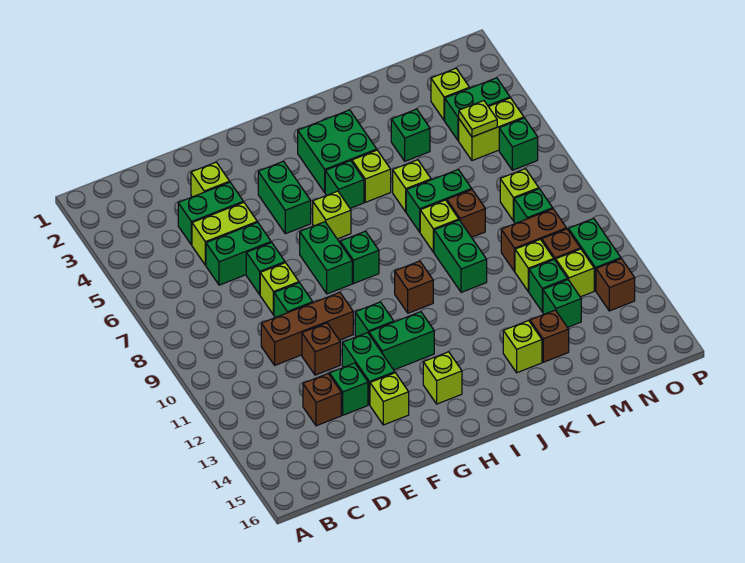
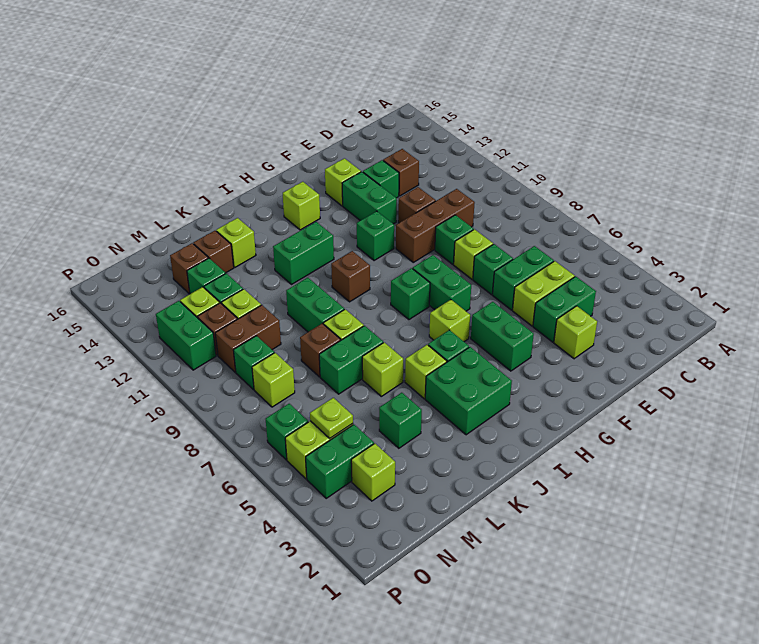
green 1x2 brick [369,312,434,370] -> green 1x2 brick moved to [273,222,334,285]
brown 1x1 brick [596,259,635,311] -> brown 1x1 brick moved to [170,243,208,294]

